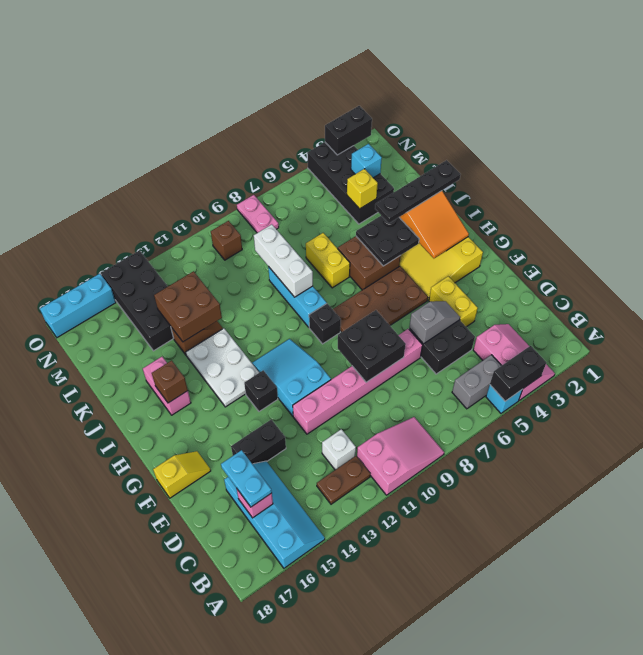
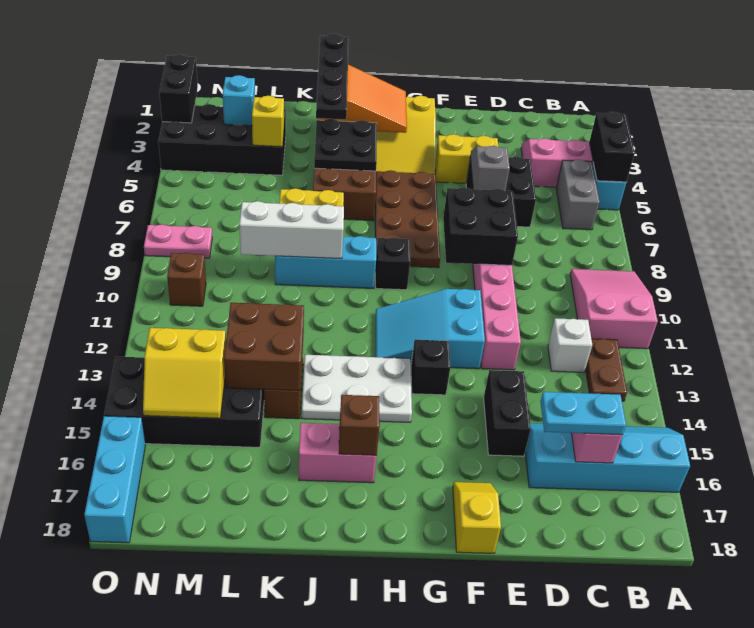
none -> yellow 2x2 slope [143,328,226,418]

